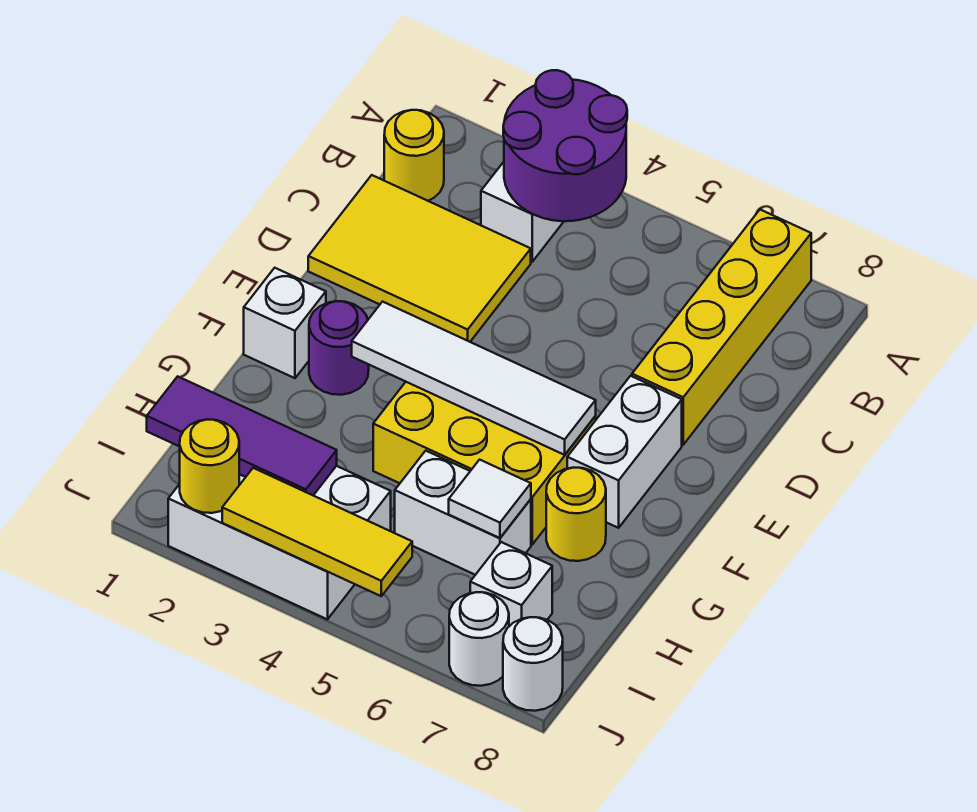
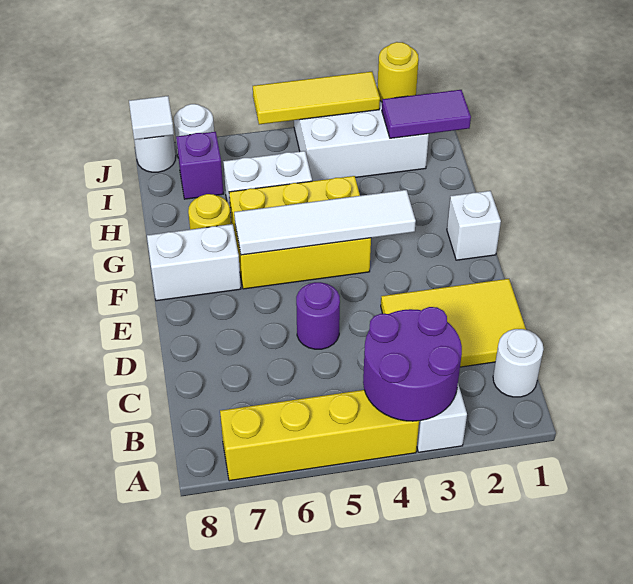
yellow 1x4 brick [632,210,811,445] -> yellow 1x4 brick turned to [220,390,419,481]
yellow 1x1 round brick [384,110,444,201] -> white 1x1 round brick [493,329,543,397]
white 1x2 brick [567,376,682,528] -> white 1x2 brick turned to [147,224,241,301]
purple 1x1 round brick [309,301,369,395] -> purple 1x1 round brick moved to [296,282,340,349]
white 1x1 tile [449,460,531,538] -> white 1x1 tile moved to [129,96,174,140]
purple 1x3 tile [147,376,337,495] -> purple 1x2 tile [382,90,471,138]
white 1x1 brick [470,542,552,626] -> purple 1x1 brick [176,132,224,199]

